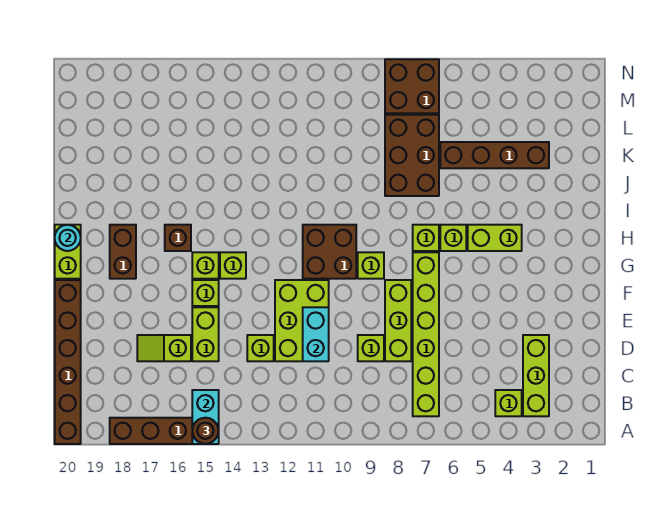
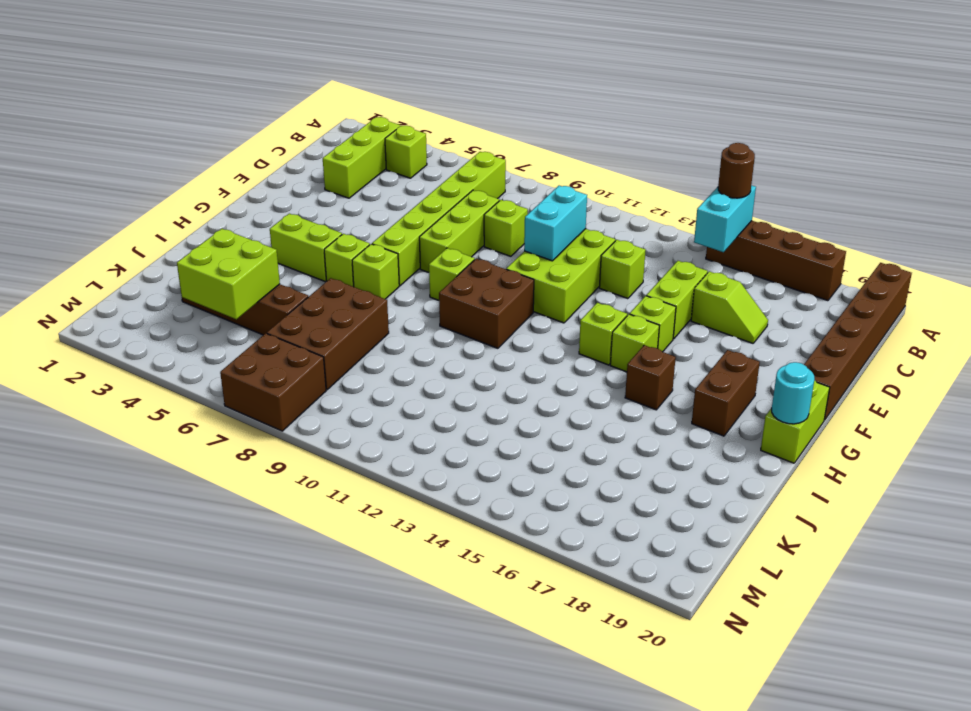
none -> lime 2x2 brick [177,229,280,319]

